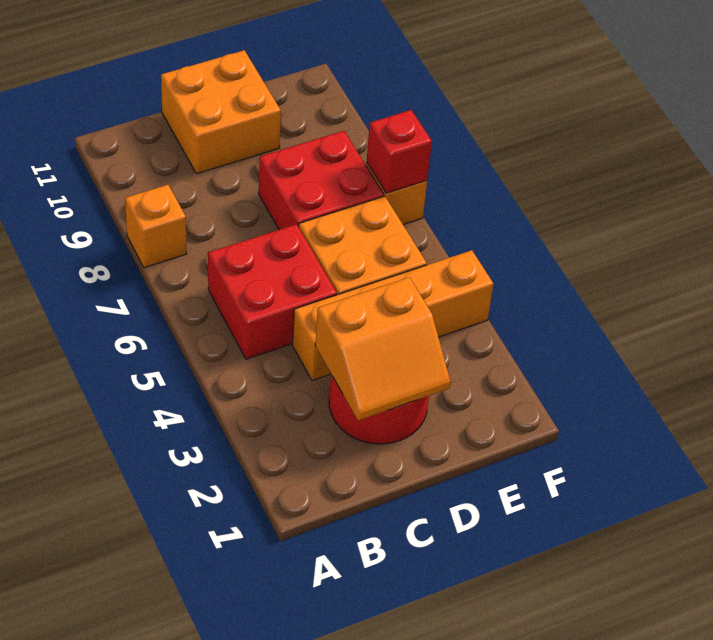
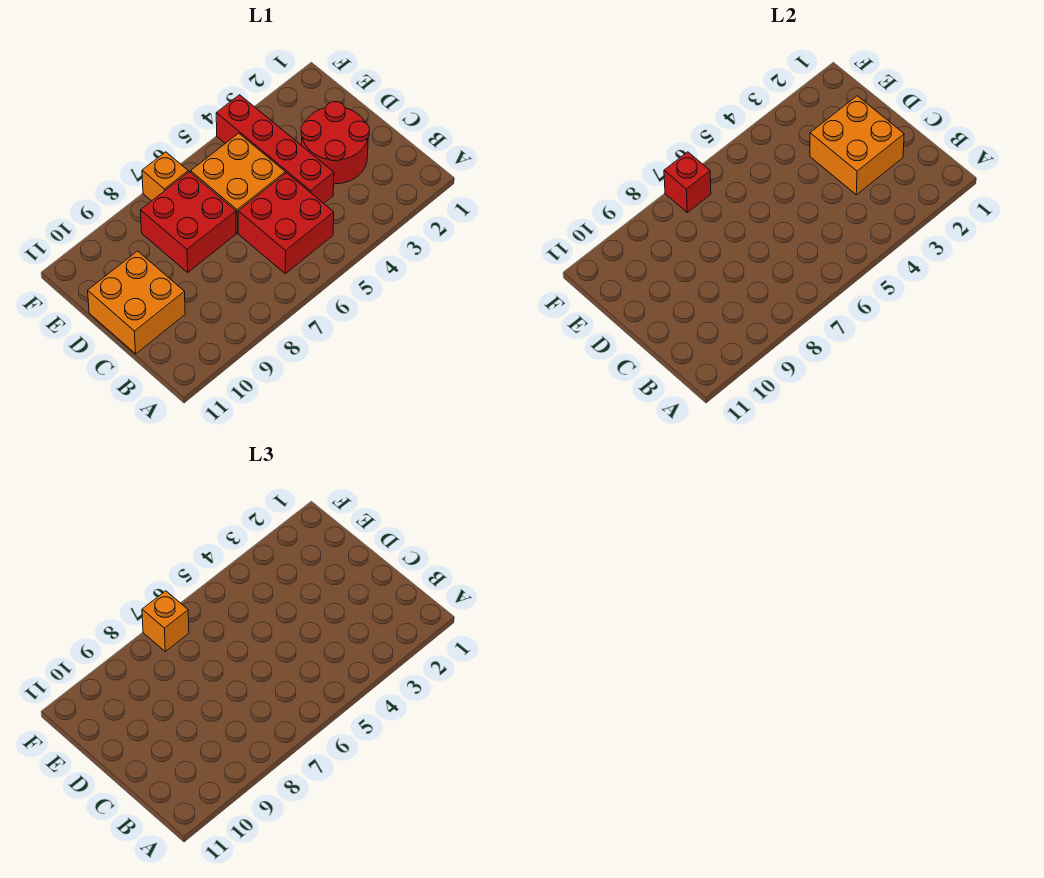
orange 1x1 brick [125,185,187,268] -> orange 1x1 brick moved to [142,591,189,651]
orange 2x2 slope [315,277,450,421] -> orange 2x2 brick [810,96,904,195]
orange 1x4 brick [292,250,494,381] -> red 1x4 brick [216,95,334,203]

